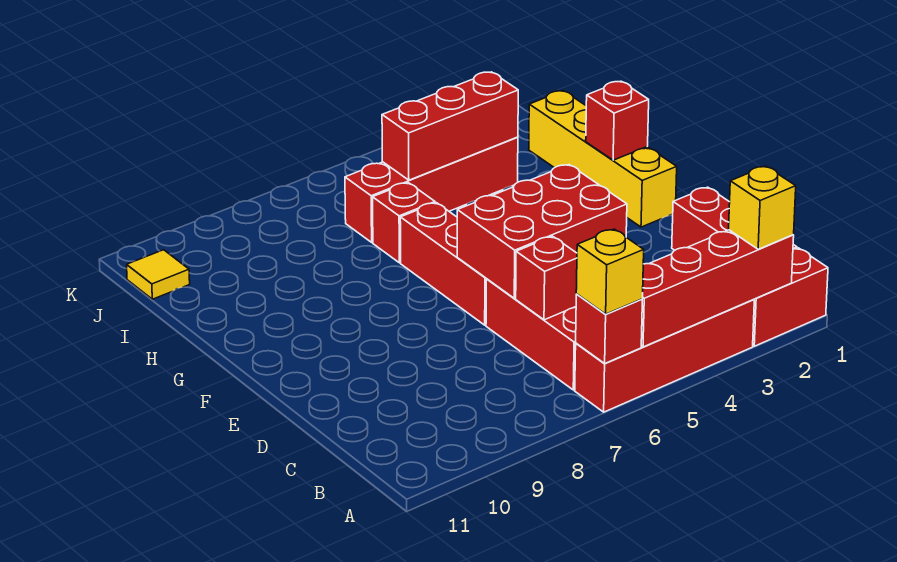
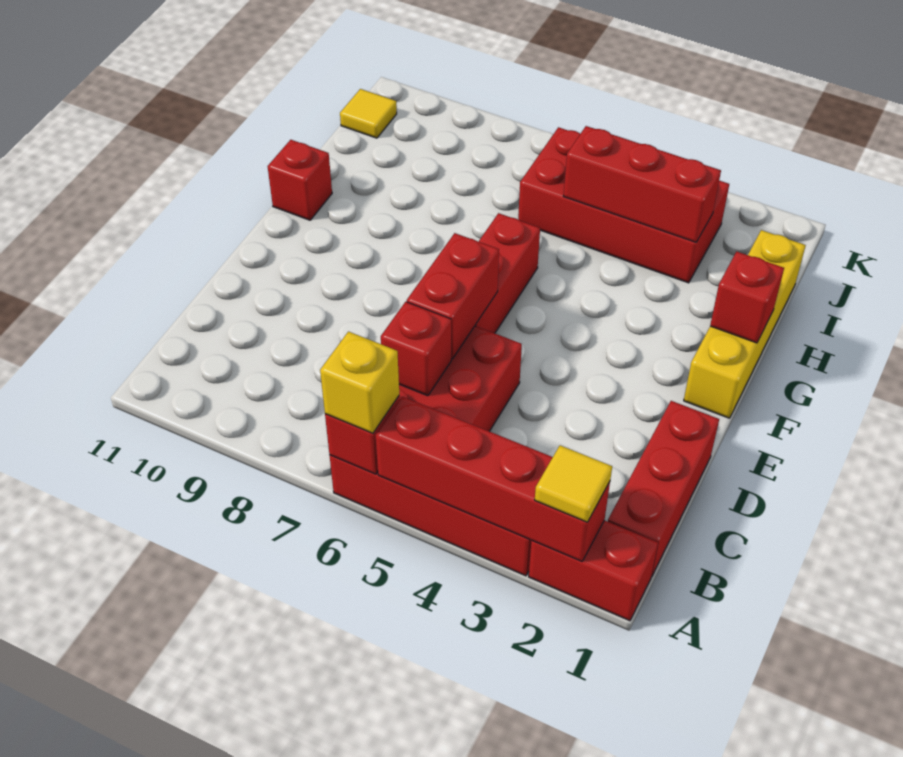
yellow 1x1 brick [729,166,796,249] -> yellow 1x1 tile [535,445,612,522]
red 2x3 brick [457,165,627,298] -> red 1x2 brick [407,233,499,359]
red 1x1 brick [373,183,435,263] -> red 1x1 brick moved to [268,140,332,220]
red 1x4 brick [345,137,518,242] -> red 2x4 brick [518,127,729,283]

